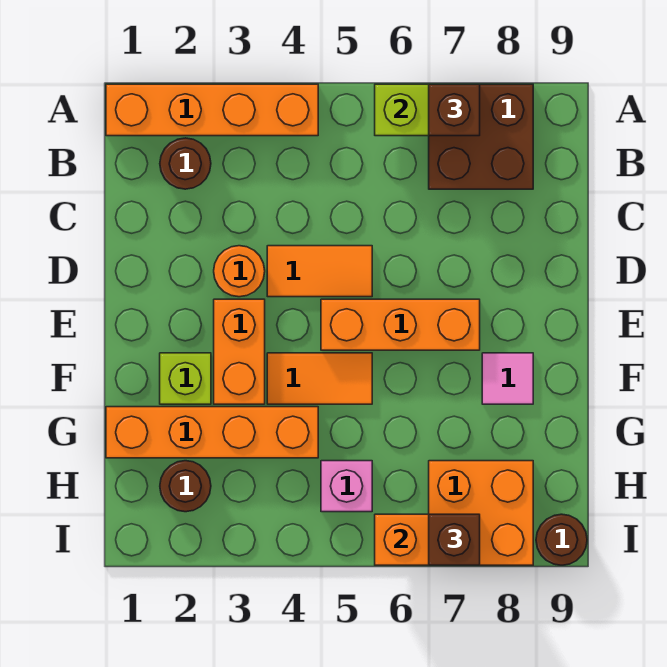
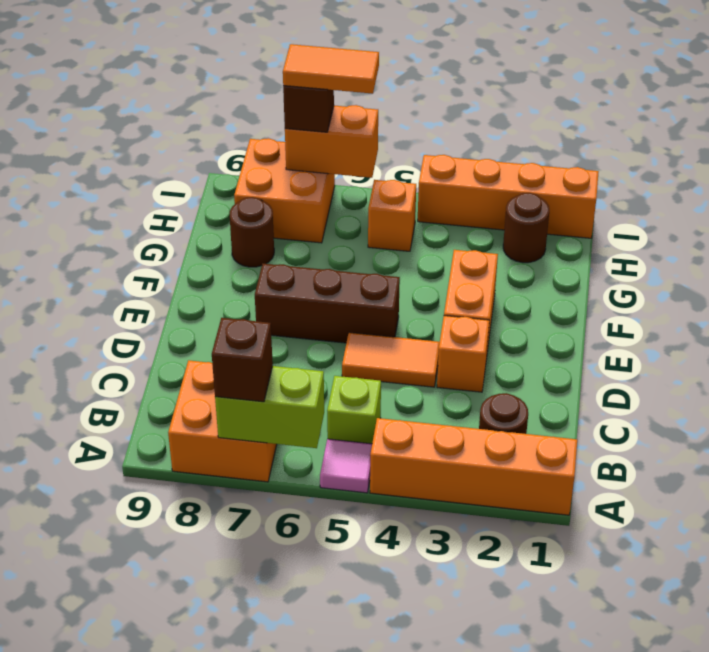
brown 2x2 brick [429,84,533,189] -> orange 2x2 brick [168,360,277,482]
orange 1x1 round brick [214,246,265,297] -> orange 1x1 brick [437,316,489,392]
orange 1x3 brick [321,299,480,350] -> brown 1x3 brick [255,264,400,343]
lime 1x1 brick [160,353,211,404] -> lime 1x1 brick moved to [327,376,381,444]
orange 1x2 tile [267,353,372,404] -> orange 1x2 tile moved to [283,44,379,94]
pink 1x1 tile [482,353,533,404] -> pink 1x1 tile moved to [320,439,372,493]
orange 1x4 brick [106,407,318,458] -> orange 1x4 brick moved to [418,155,599,238]
pink 1x1 brick [321,461,372,512] -> orange 1x1 brick [368,180,416,251]
brown 1x1 round brick [536,514,587,565] -> brown 1x1 round brick moved to [230,197,274,267]

